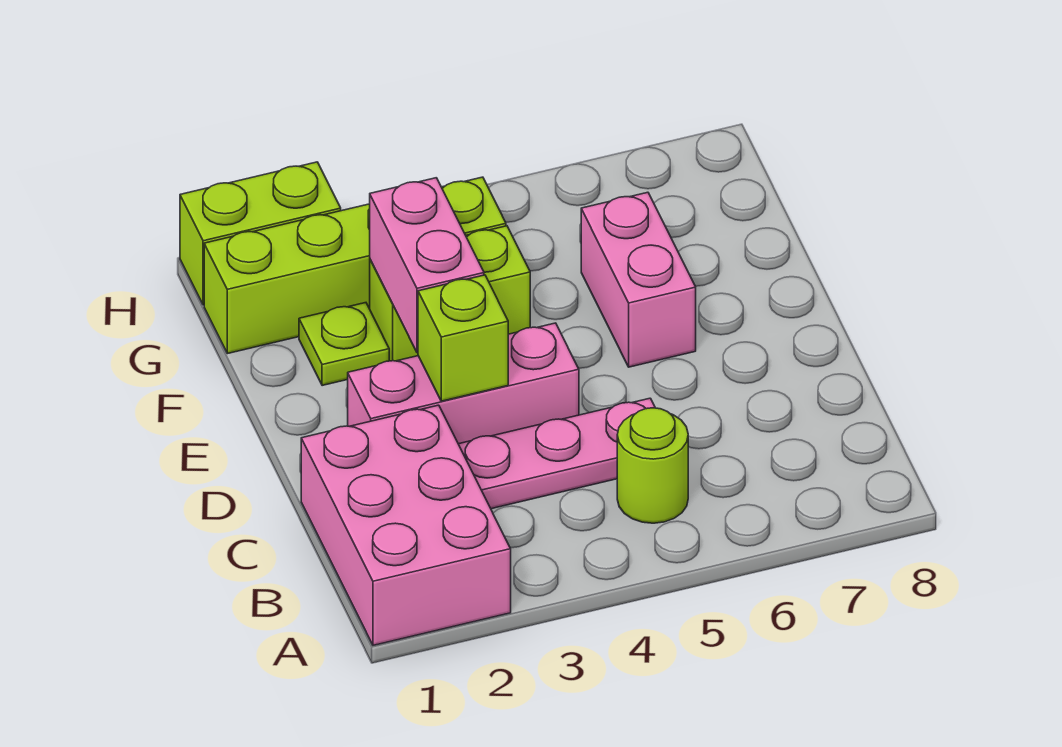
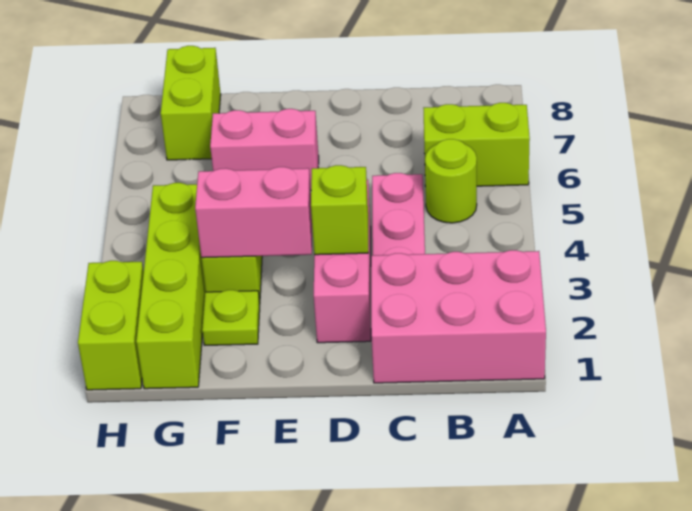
none -> lime 1x2 brick [423,103,530,186]
none -> lime 1x2 brick [161,46,221,160]

